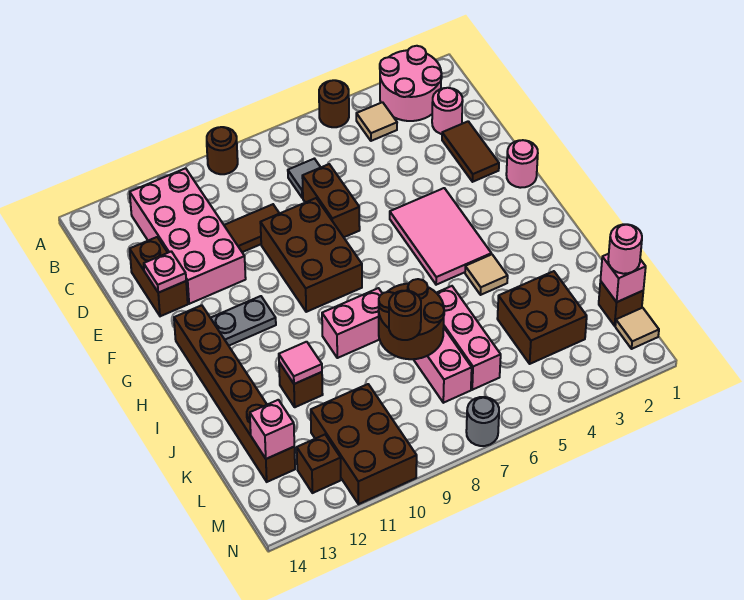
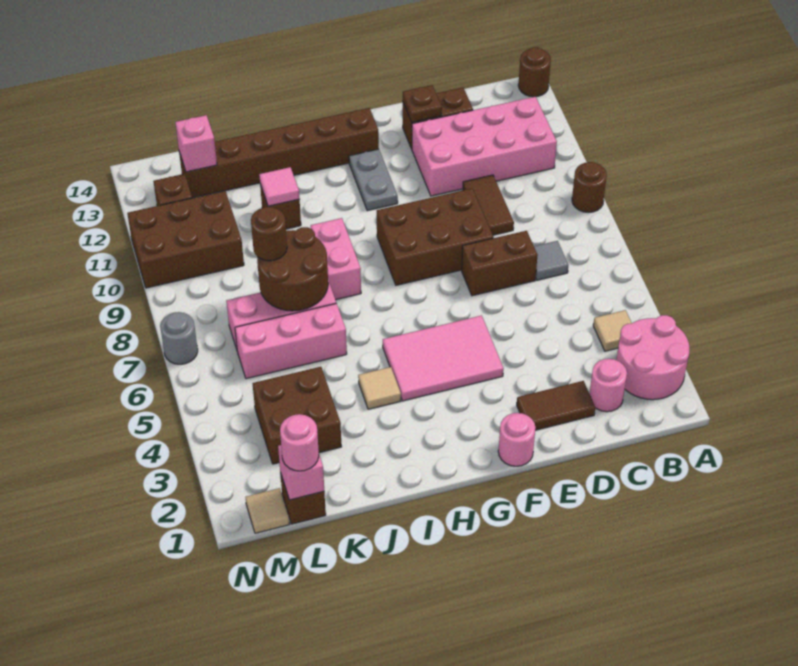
brown 1x1 round brick [319,80,349,127] -> brown 1x1 round brick moved to [518,47,551,97]
pink 1x1 plate [144,251,186,293] -> brown 1x1 plate [403,85,442,122]

